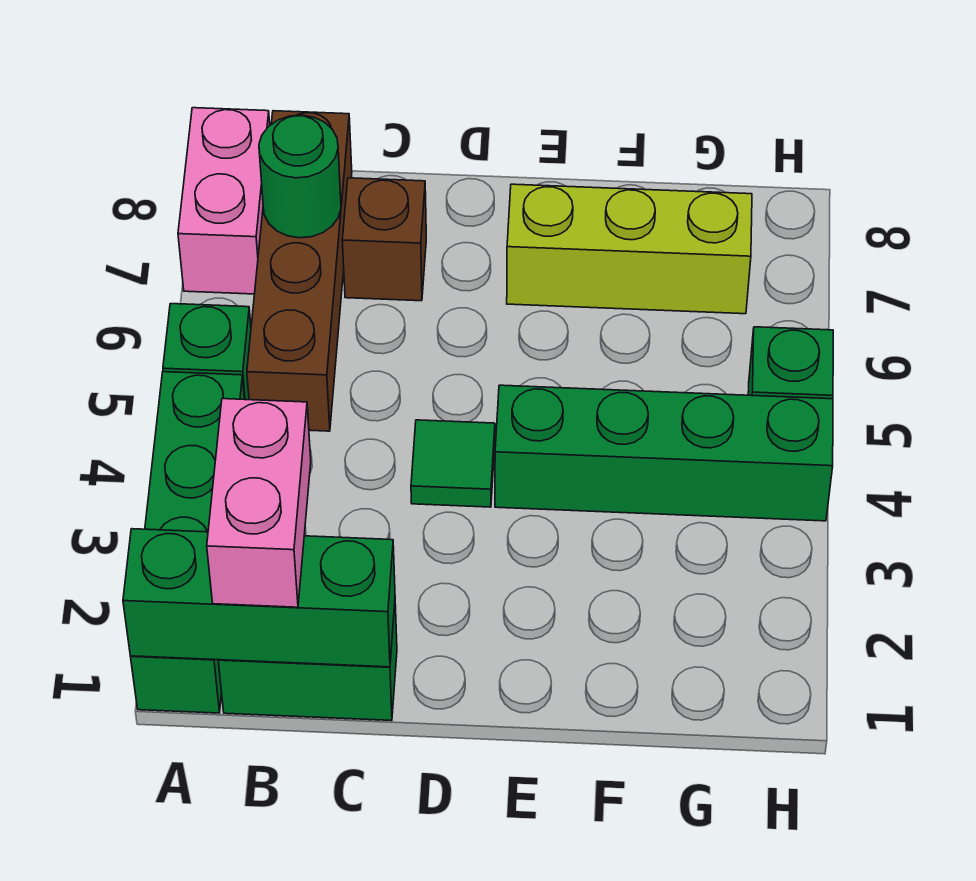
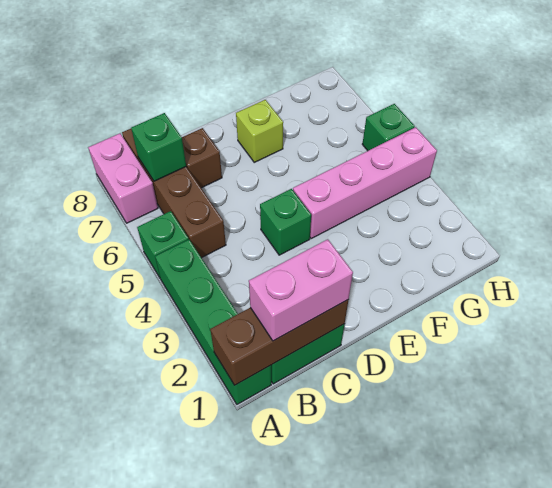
green 1x3 brick [123,529,395,667] -> brown 1x3 brick [210,300,348,385]
pink 1x2 brick [207,399,311,607] -> pink 1x2 brick turned to [249,239,353,341]
green 1x1 round brick [259,115,341,238] -> green 1x1 brick [131,113,186,181]
green 1x1 tile [411,420,495,507] -> green 1x1 brick [260,189,311,255]
green 1x4 brick [495,385,833,521] -> pink 1x4 brick [293,127,437,238]
lime 1x3 brick [507,184,752,314] -> lime 1x1 brick [236,100,283,162]

